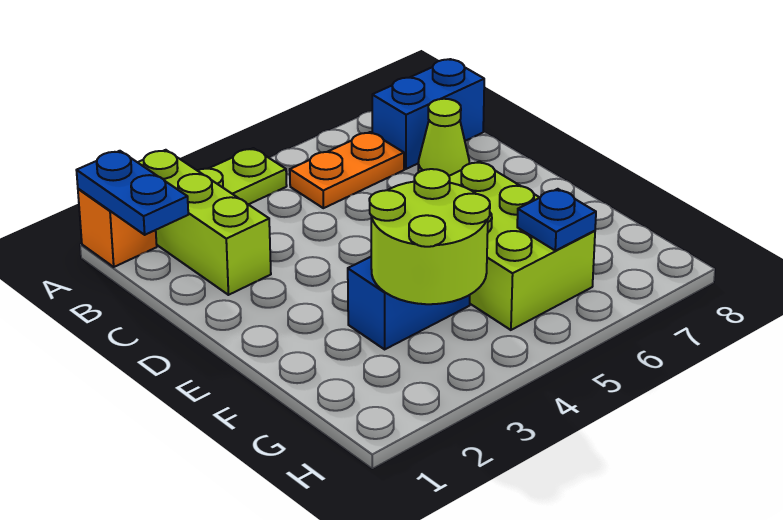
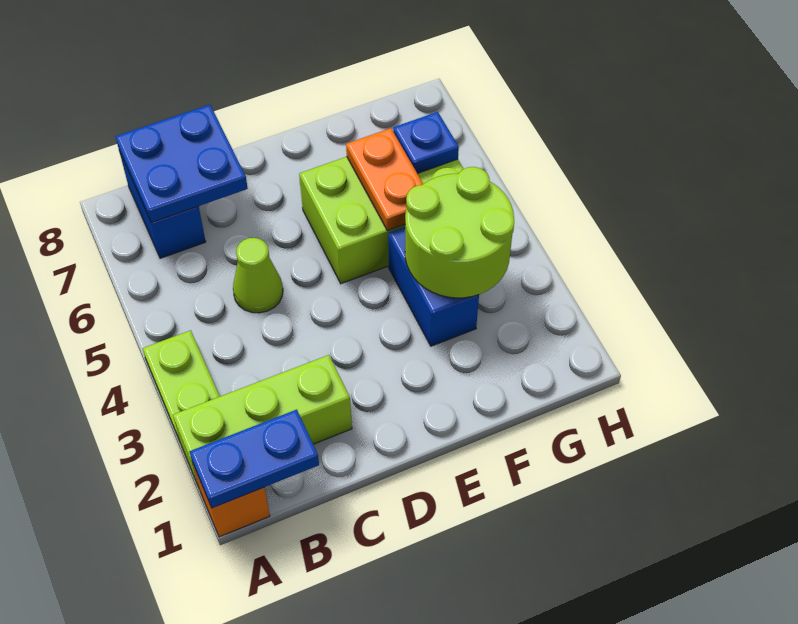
orange 1x2 plate [290,132,404,208] -> orange 1x2 plate moved to [346,128,423,231]
none -> blue 2x2 plate [116,105,248,223]
lime 1x1 cone [418,99,469,176] -> lime 1x1 cone moved to [233,238,283,313]

